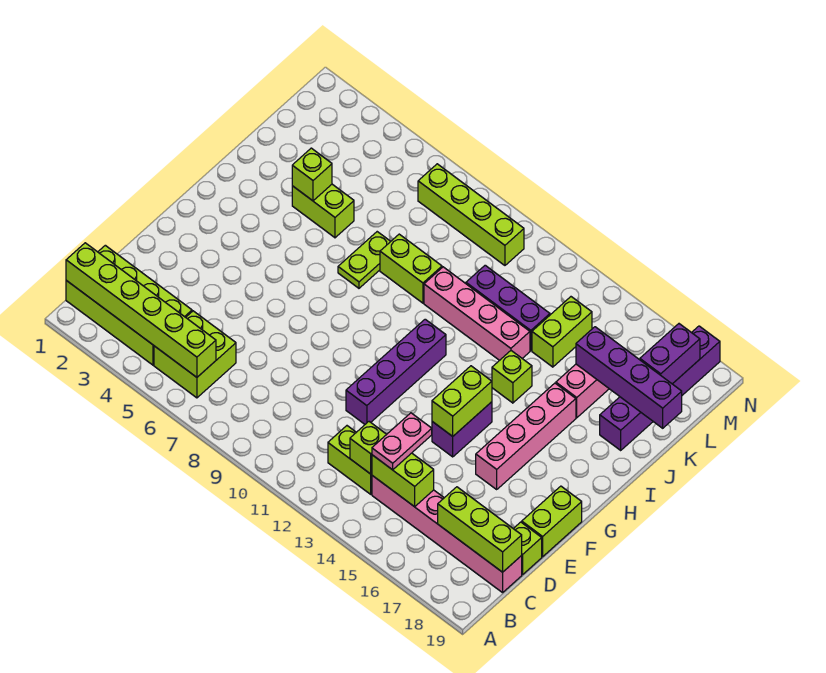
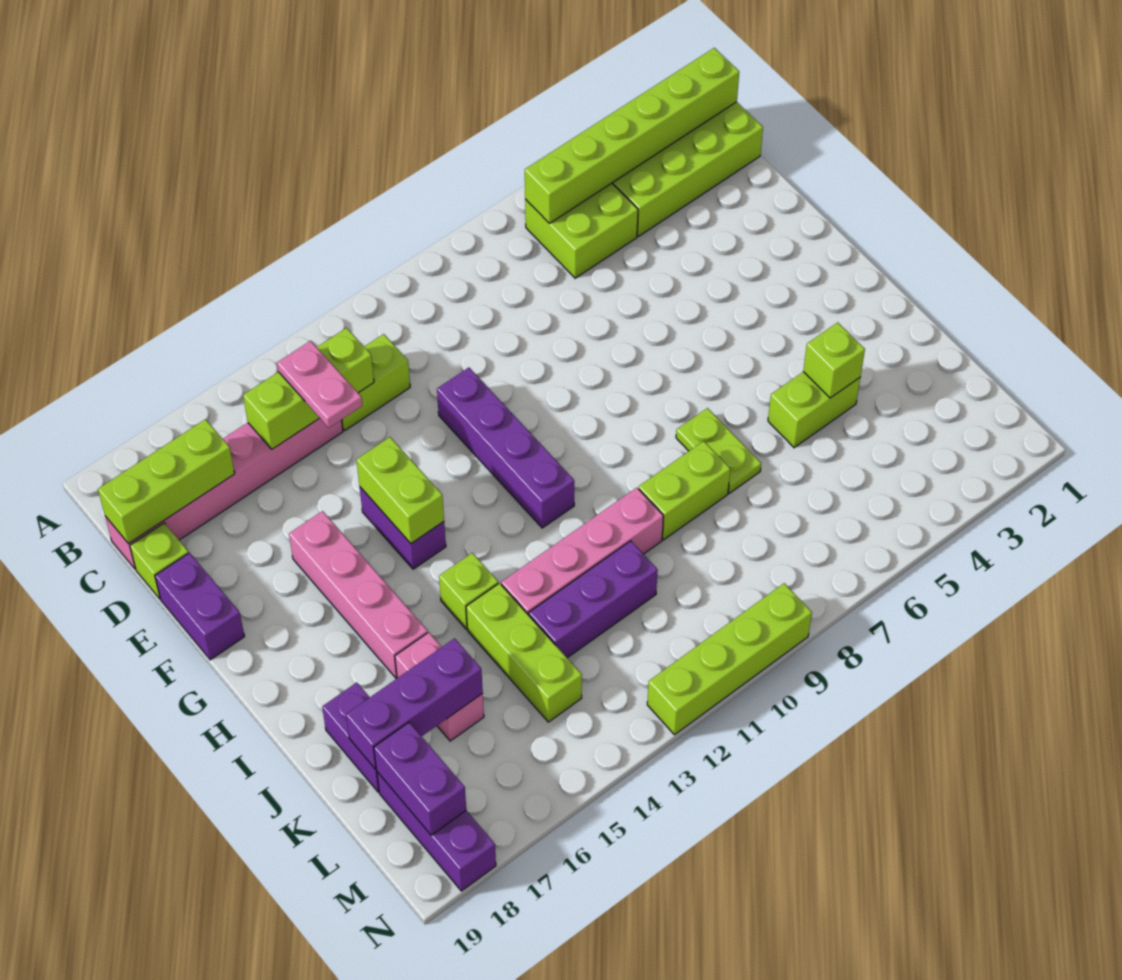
lime 1x2 brick [522,486,582,557] -> purple 1x2 brick [155,553,244,660]
lime 1x2 brick [532,297,592,367] -> lime 1x3 brick [466,583,582,722]
purple 1x4 brick [576,327,682,428] -> purple 1x3 brick [346,638,483,769]
lime 1x4 brick [418,164,524,265] -> lime 1x4 brick moved to [647,583,812,735]

